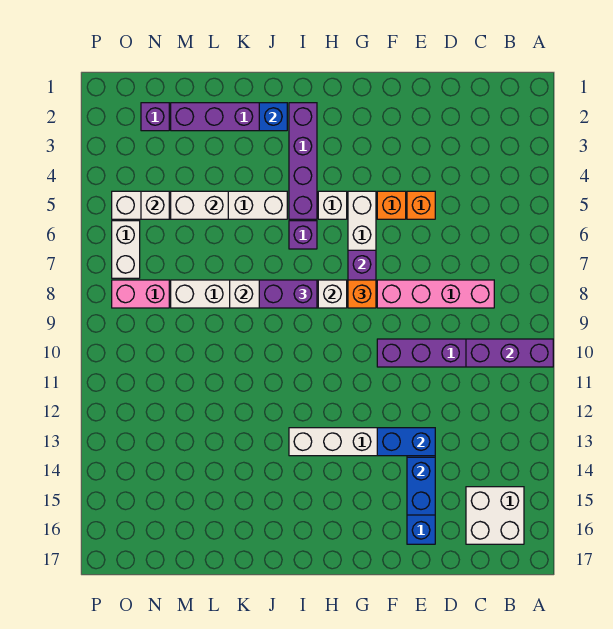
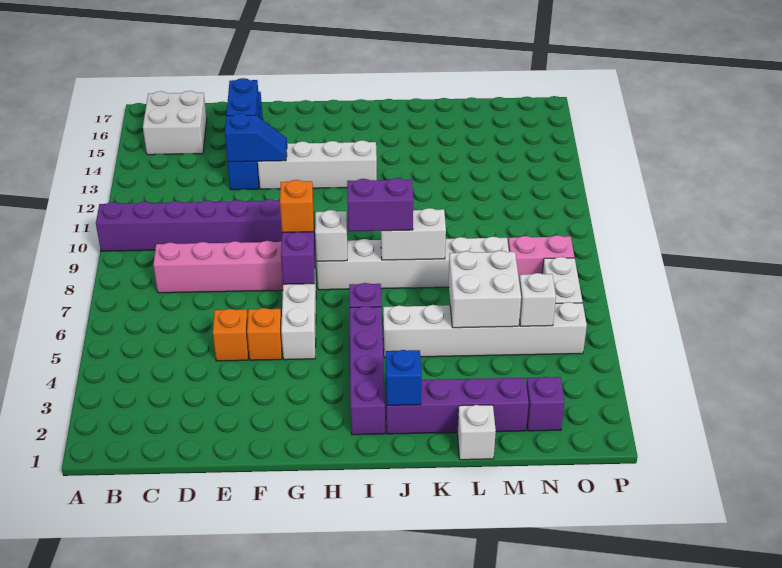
purple 1x3 brick [466,339,553,367] -> none
blue 1x2 brick [377,428,435,456] -> blue 1x2 slope [225,113,287,162]
white 1x1 brick [318,191,347,219] -> white 1x1 brick moved to [457,405,496,460]
white 1x2 brick [171,191,228,219] -> white 2x2 brick [448,251,521,328]

